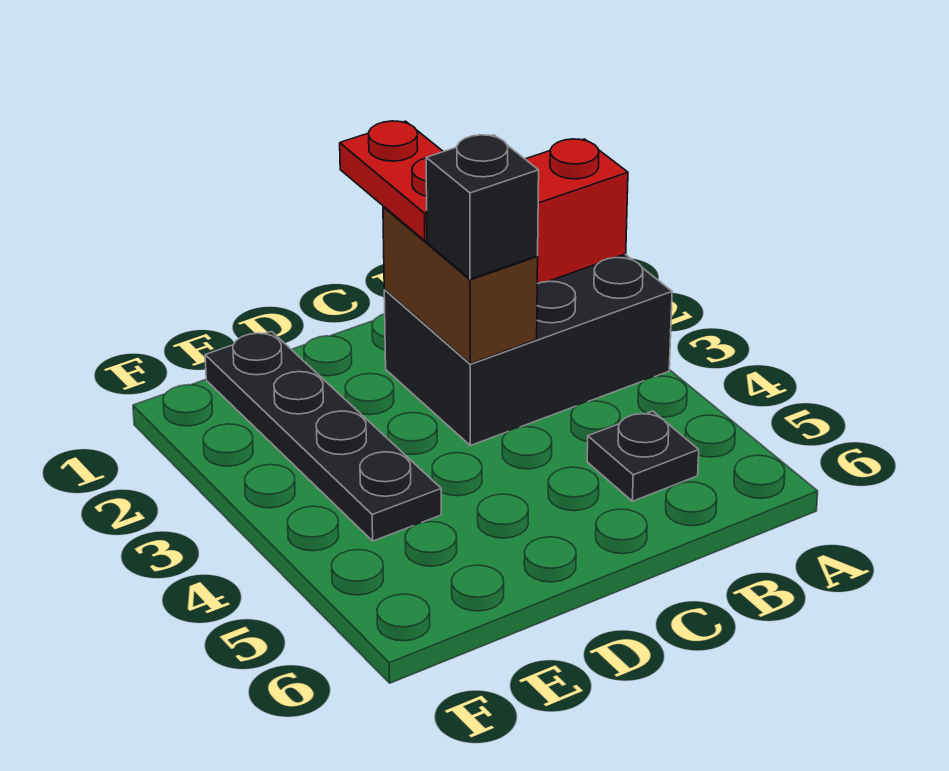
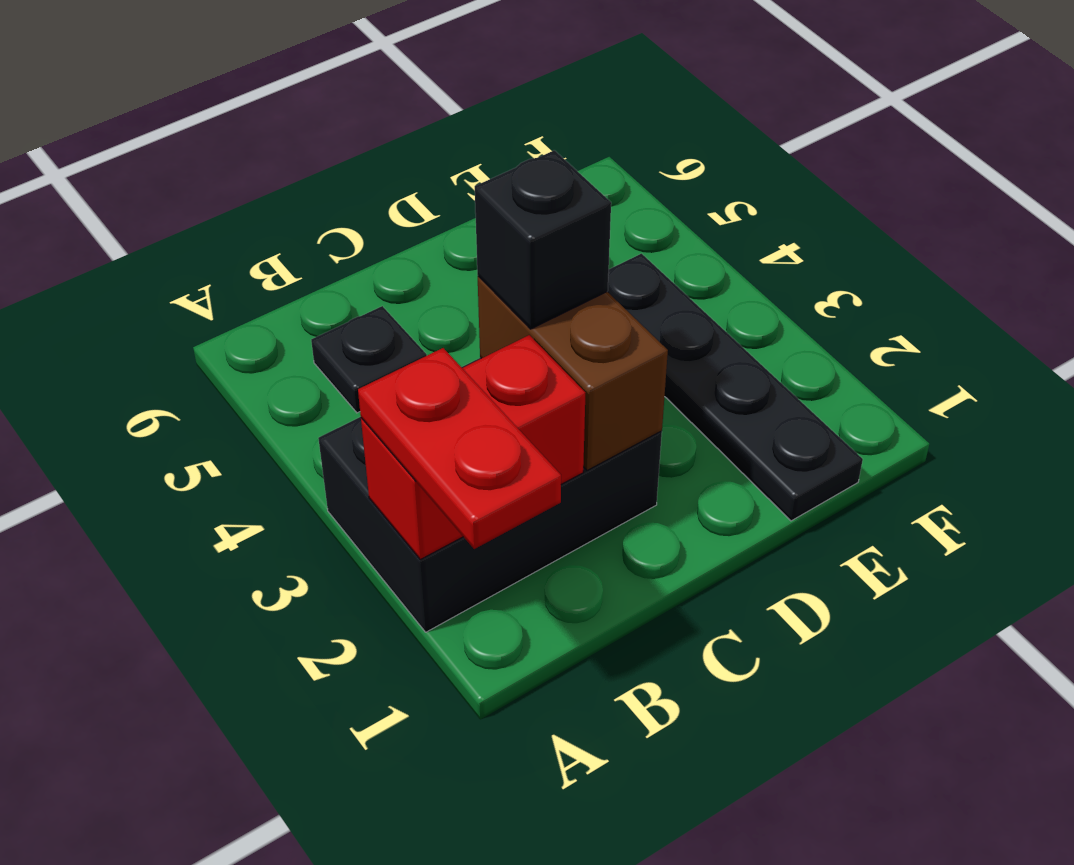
red 1x2 plate [340,121,443,241] -> red 1x2 plate moved to [358,348,561,549]

